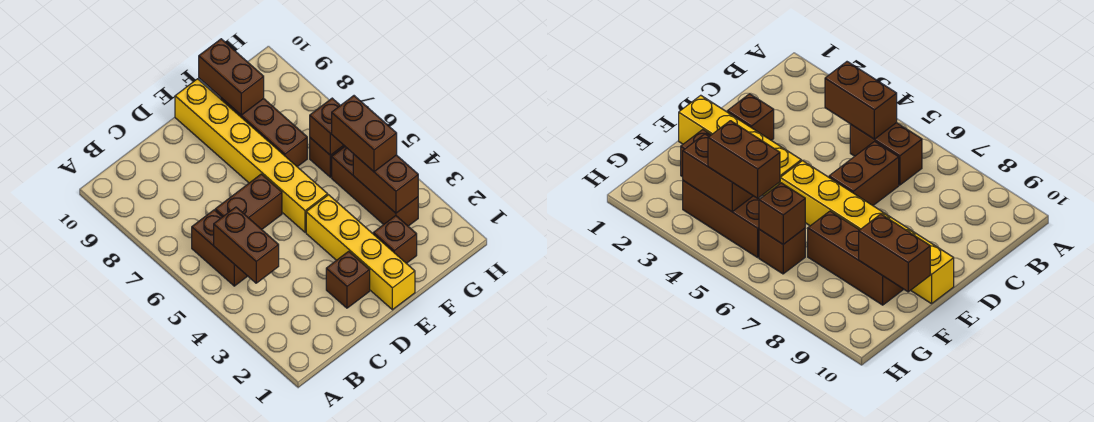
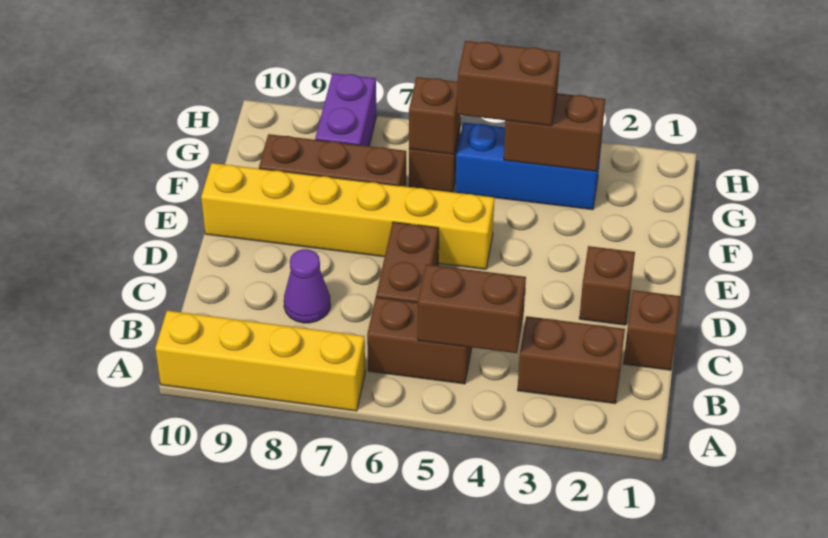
none -> purple 1x1 cone [284,249,330,323]
yellow 1x4 brick [306,195,415,310] -> yellow 1x4 brick moved to [155,311,365,411]
brown 1x1 brick [373,216,417,263] -> brown 1x1 brick moved to [623,290,680,370]
brown 1x2 brick [199,39,264,115] -> brown 1x2 brick moved to [518,316,625,403]
brown 1x3 brick [332,147,418,226] -> blue 1x3 brick [455,123,601,210]
none -> purple 1x2 brick [315,73,377,146]

